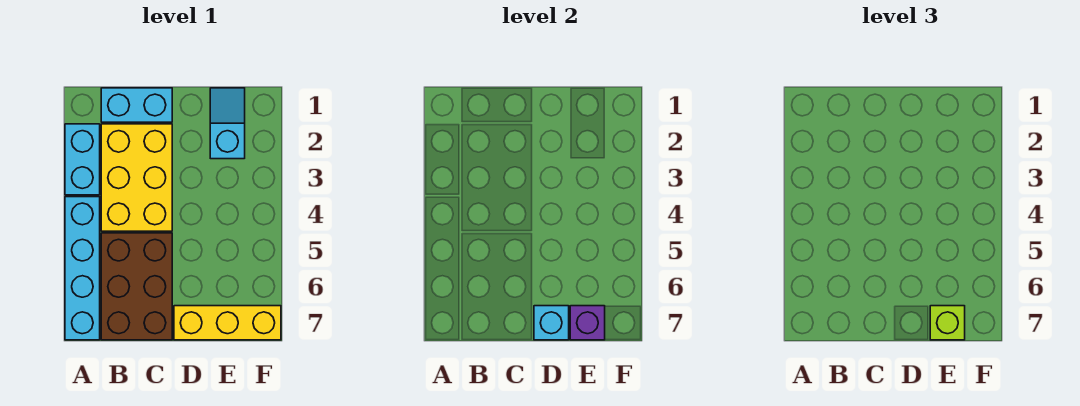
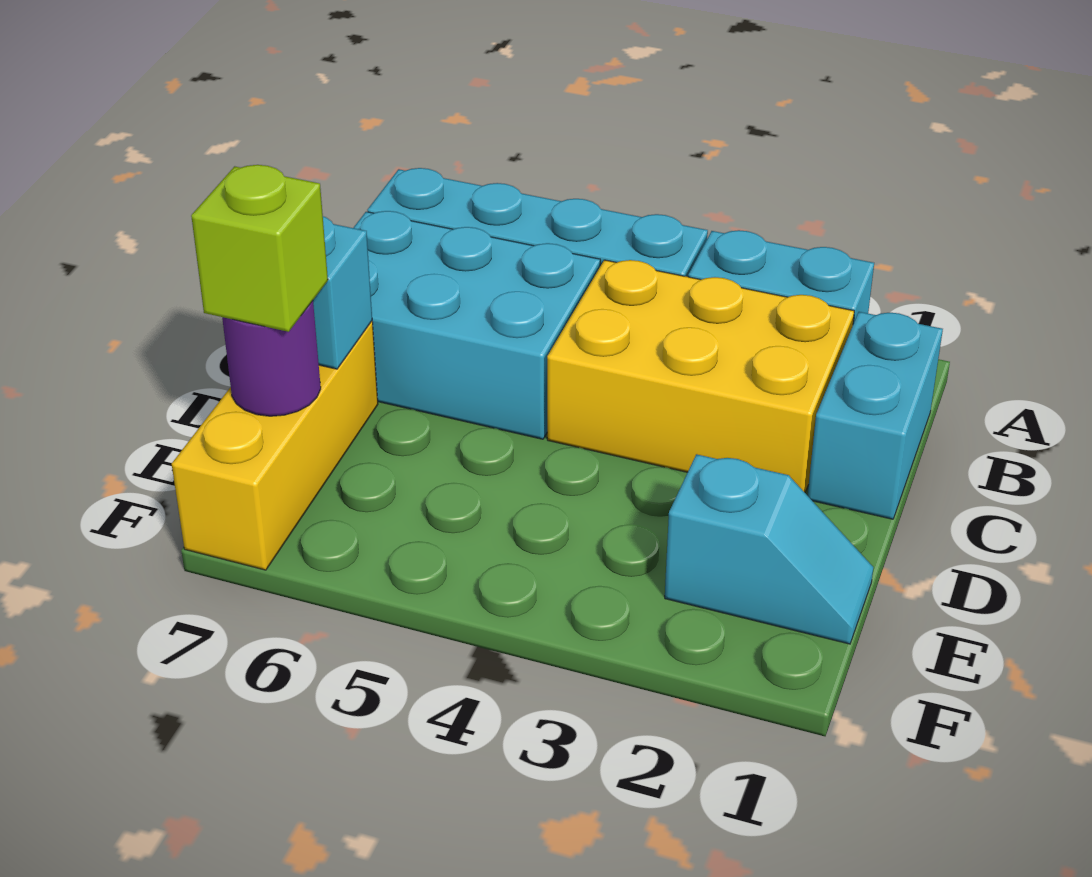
brown 2x3 brick [101,233,172,340] -> cyan 2x3 brick [354,211,600,439]
purple 1x1 brick [570,306,605,340] -> purple 1x1 round brick [222,301,321,416]

